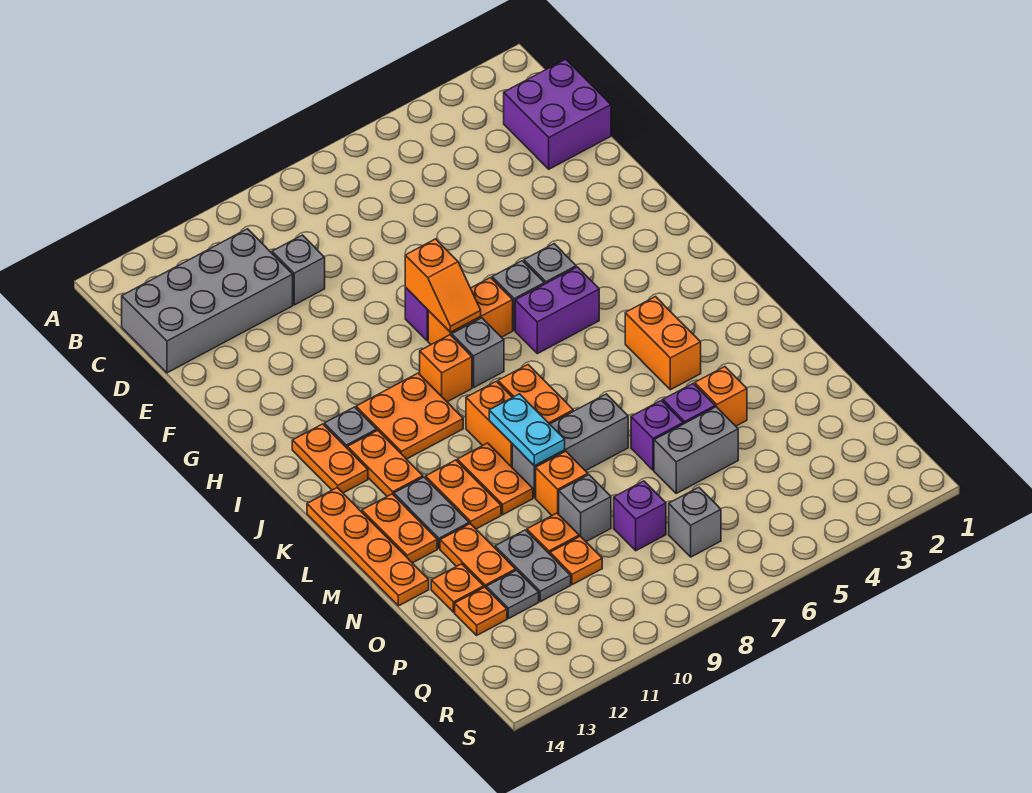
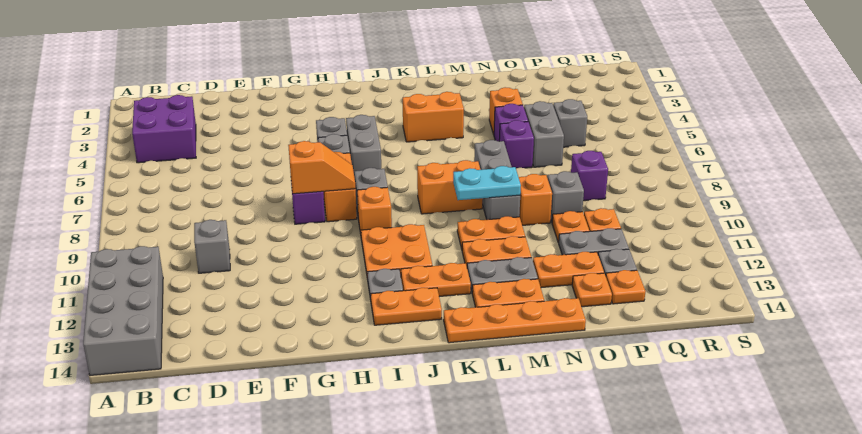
purple 2x2 brick [504,59,611,169] -> purple 2x2 brick moved to [132,95,196,163]
grey 2x4 brick [122,229,293,373] -> grey 2x4 brick moved to [83,246,163,375]
purple 1x2 brick [515,267,599,354] -> grey 1x2 brick [346,115,381,177]
orange 1x2 brick [466,381,512,467] -> none
grey 1x1 brick [669,487,721,557] -> grey 1x1 brick moved to [553,99,587,147]

